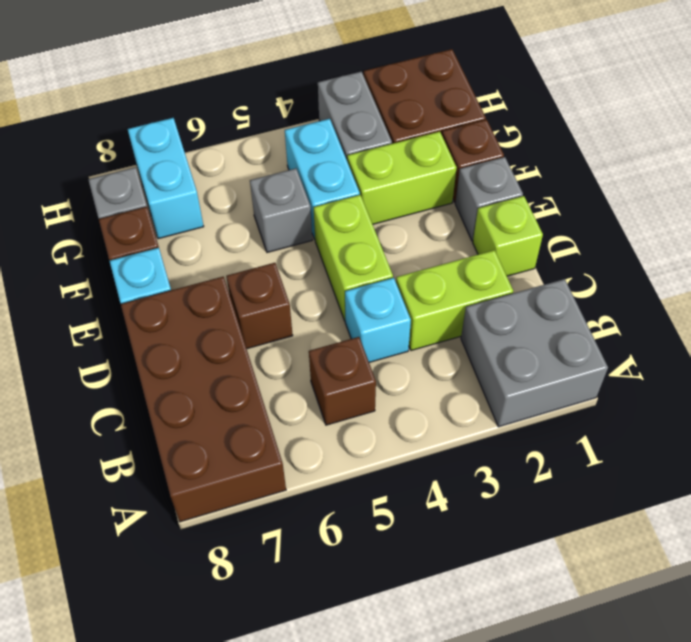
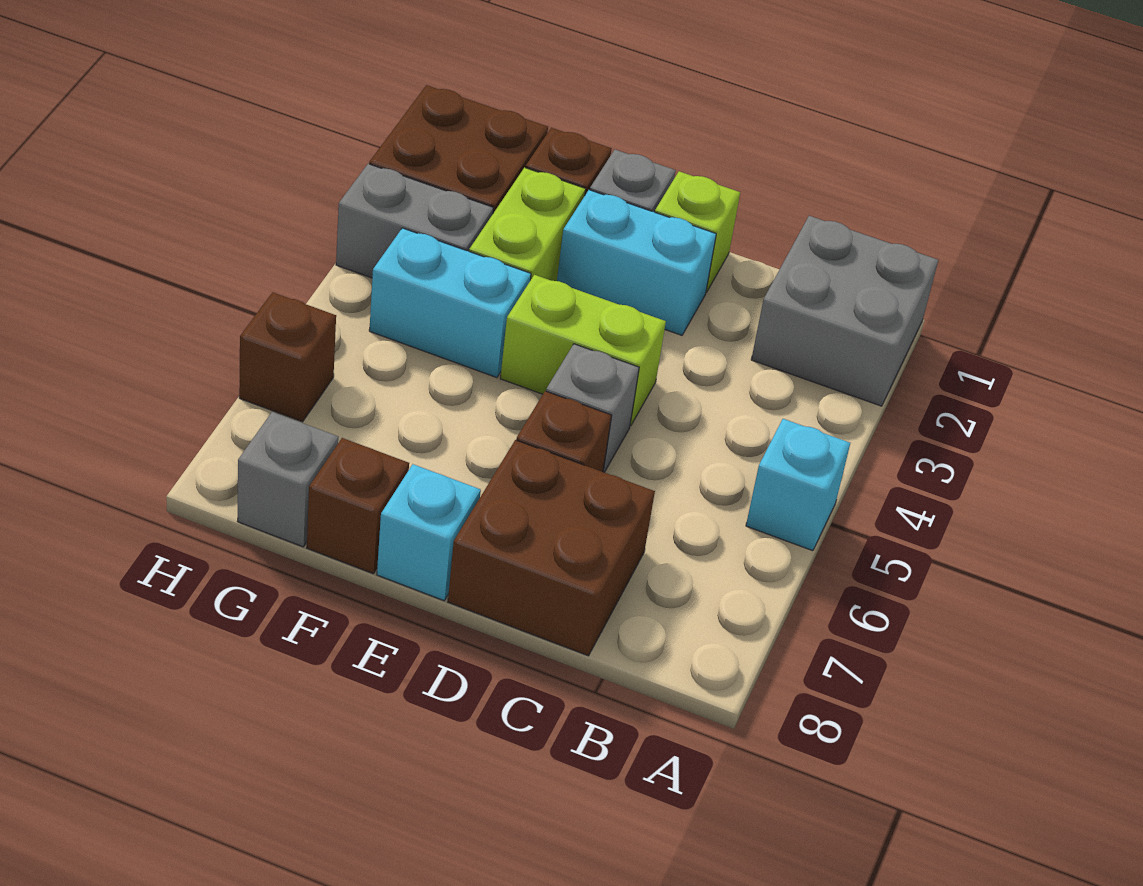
brown 2x4 brick [121,277,286,522] -> brown 2x2 brick [448,440,655,656]
brown 1x1 brick [309,337,376,425] -> brown 1x1 brick moved to [239,292,336,422]
lime 1x2 brick [396,250,513,350] -> none
cyan 1x1 brick [345,278,411,362] -> cyan 1x1 brick moved to [746,419,850,551]
grey 1x1 brick [250,168,312,252] -> grey 1x1 brick moved to [546,344,639,472]
cyan 1x2 brick [128,118,204,239] -> cyan 1x2 brick moved to [557,190,716,335]

